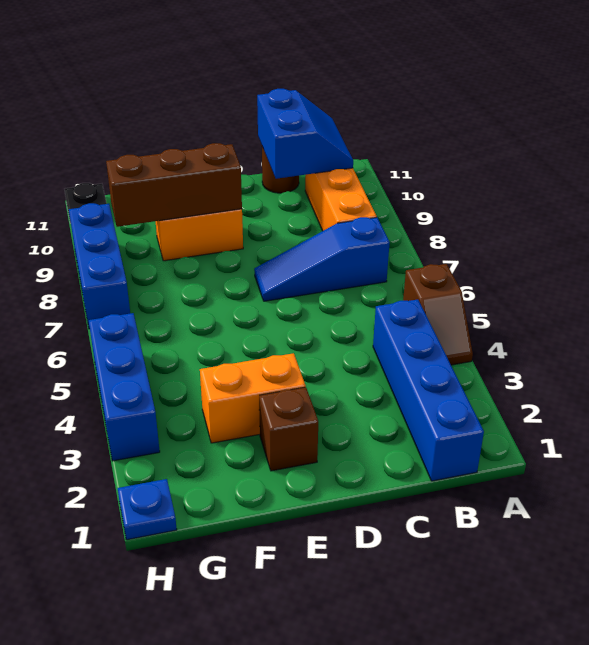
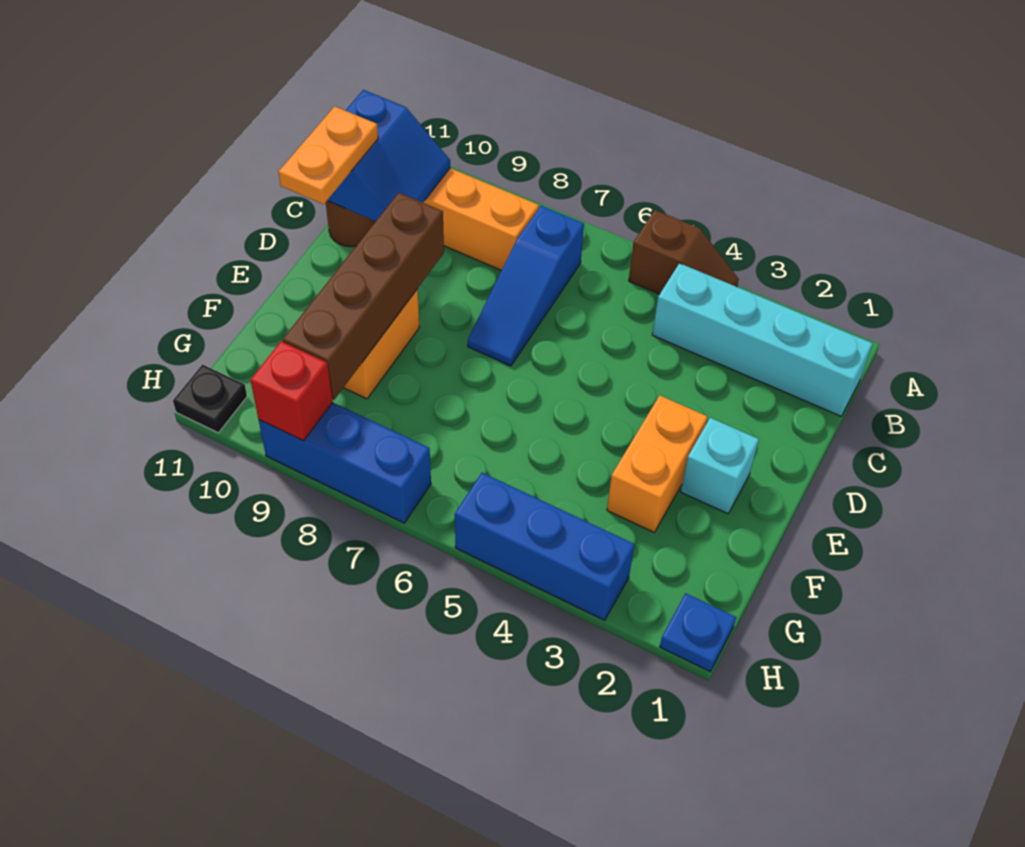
blue 1x4 brick [373,299,484,481] -> cyan 1x4 brick [652,263,873,416]
blue 2x2 slope [257,89,353,179] -> blue 2x2 slope turned to [327,90,450,221]
none -> orange 1x2 plate [279,106,378,204]
brown 1x1 brick [259,387,318,471] -> cyan 1x1 brick [681,418,759,514]
brown 1x3 brick [106,143,242,227] -> brown 1x4 brick [283,193,444,400]
none -> red 1x1 brick [250,341,333,441]

